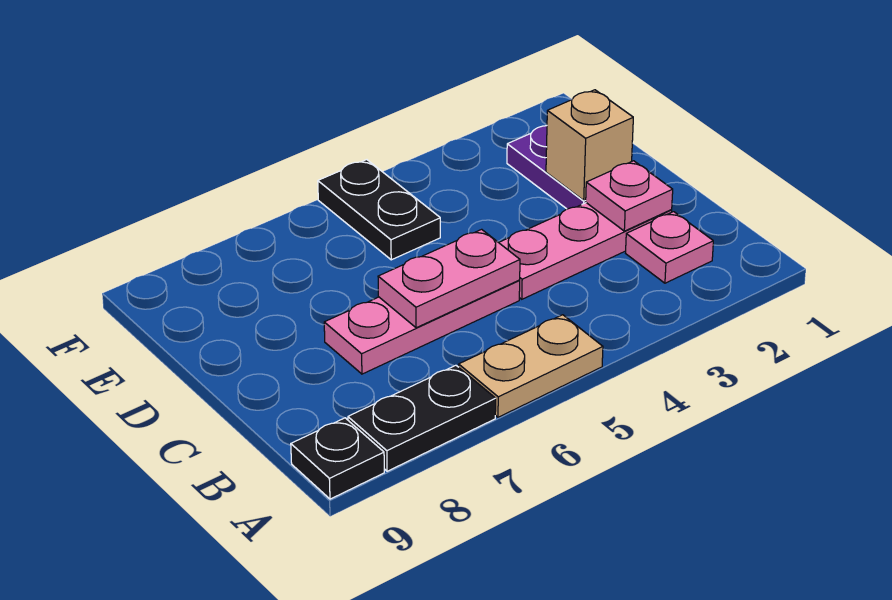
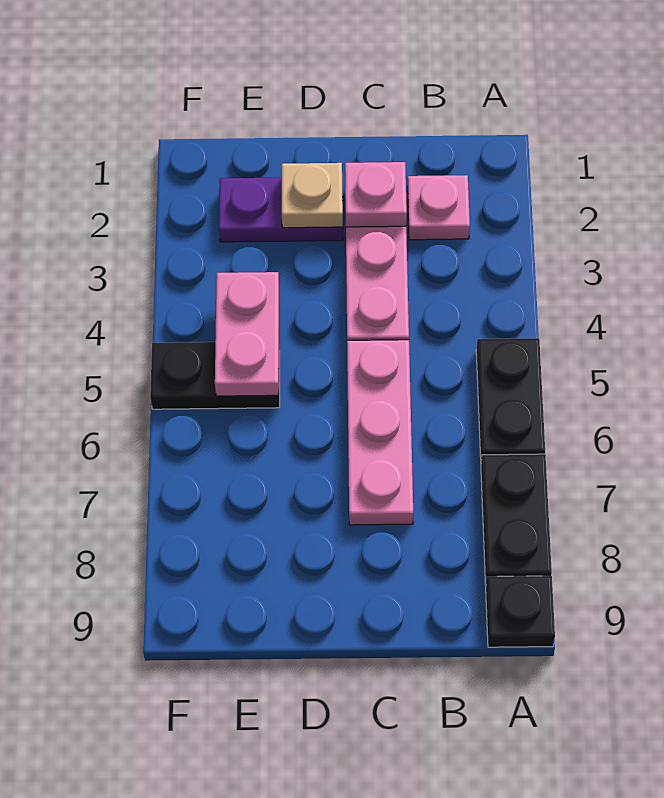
tan 1x2 plate [459,315,603,417] -> black 1x2 plate [476,338,545,460]
pink 1x2 plate [378,229,520,328] -> pink 1x2 plate moved to [215,272,279,396]
tan 1x1 brick [546,90,633,200] -> tan 1x1 plate [282,163,343,228]

